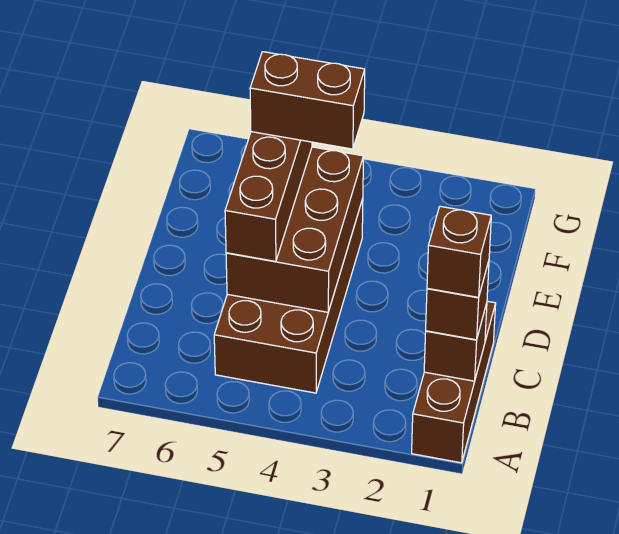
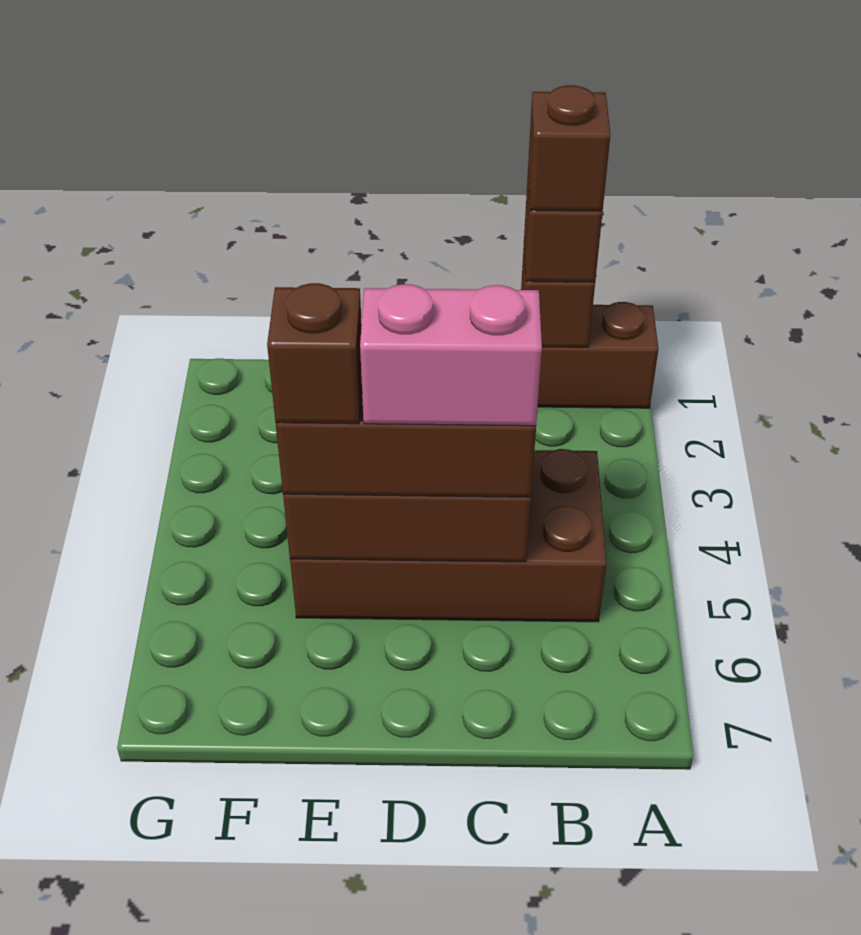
none -> pink 1x2 brick [360,284,542,426]
brown 1x2 brick [250,52,365,149] -> brown 1x1 brick [267,283,362,424]

